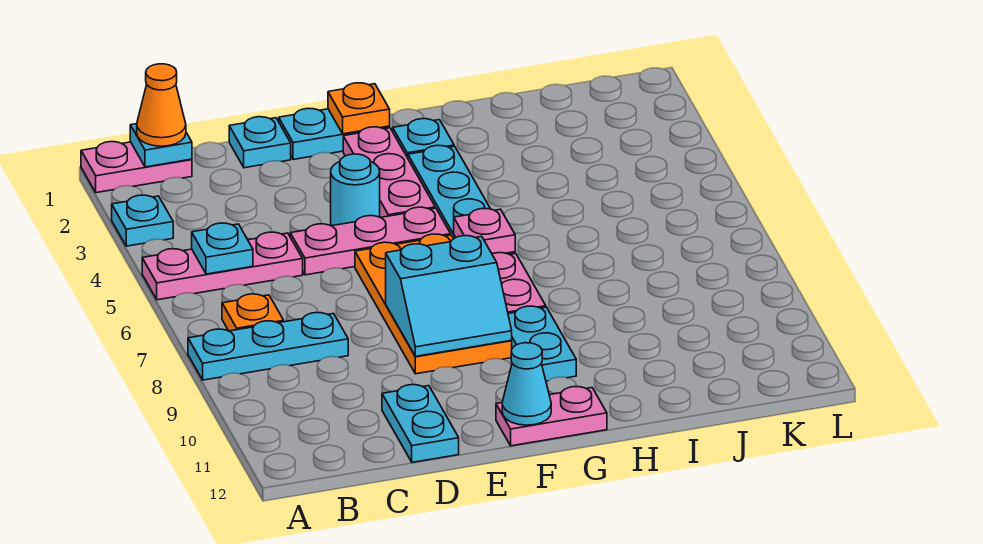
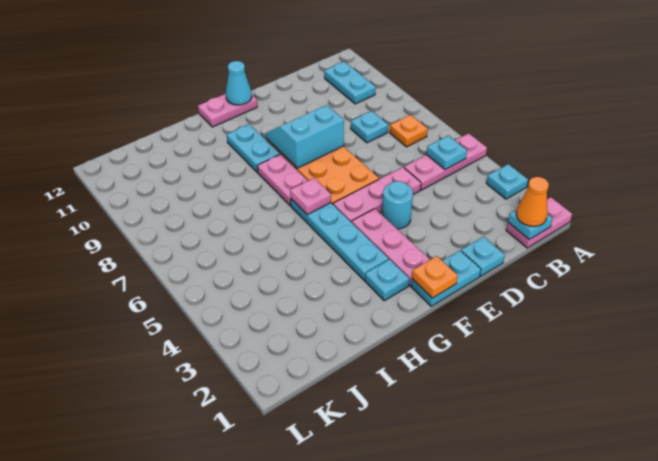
cyan 1x3 plate [188,313,348,380] -> cyan 1x1 plate [351,111,388,143]
cyan 1x2 plate [382,385,459,462] -> cyan 1x2 plate moved to [324,62,376,104]

